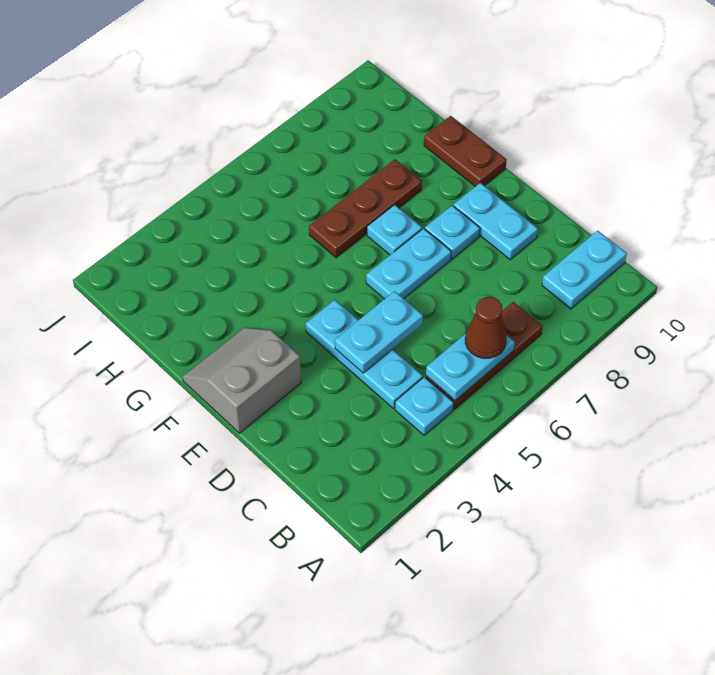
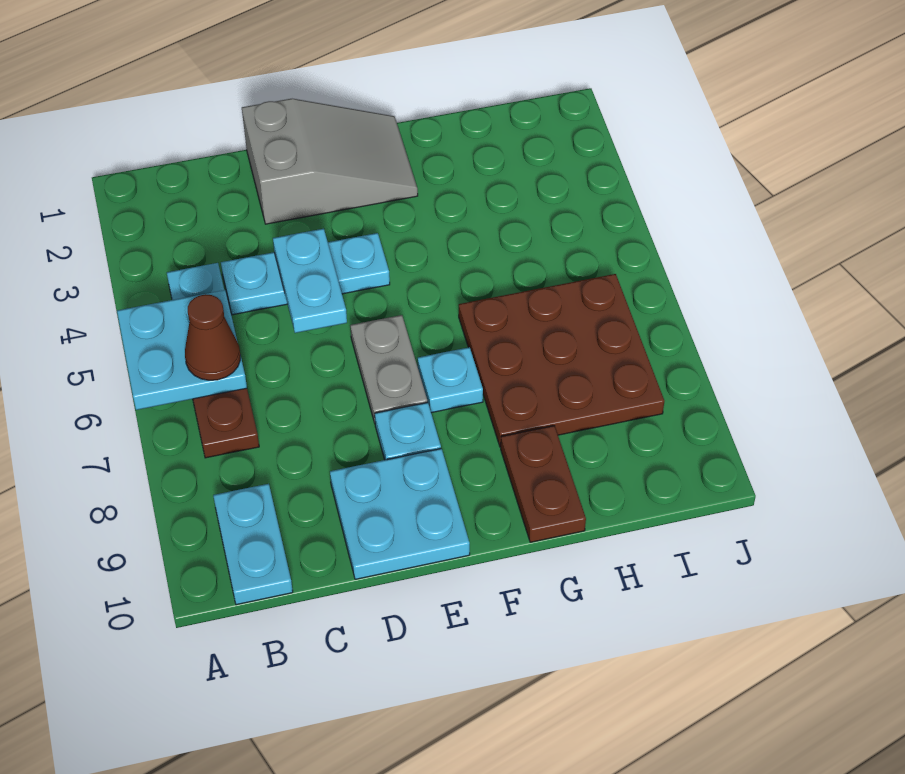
cyan 1x2 plate [426,334,515,401] -> cyan 2x2 plate [117,290,247,410]
cyan 1x2 plate [453,183,538,260] -> cyan 2x2 plate [330,449,470,579]
grey 2x2 slope [183,327,301,433] -> grey 2x3 slope [242,99,418,224]
cyan 1x2 plate [366,229,451,299] -> grey 1x2 plate [350,315,427,423]
brown 1x2 plate [424,116,507,187] -> brown 1x2 plate turned to [501,426,586,542]
brown 1x3 plate [309,159,422,258] -> brown 3x3 plate [459,274,664,447]

